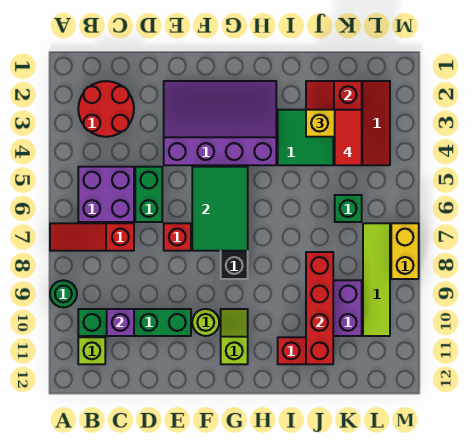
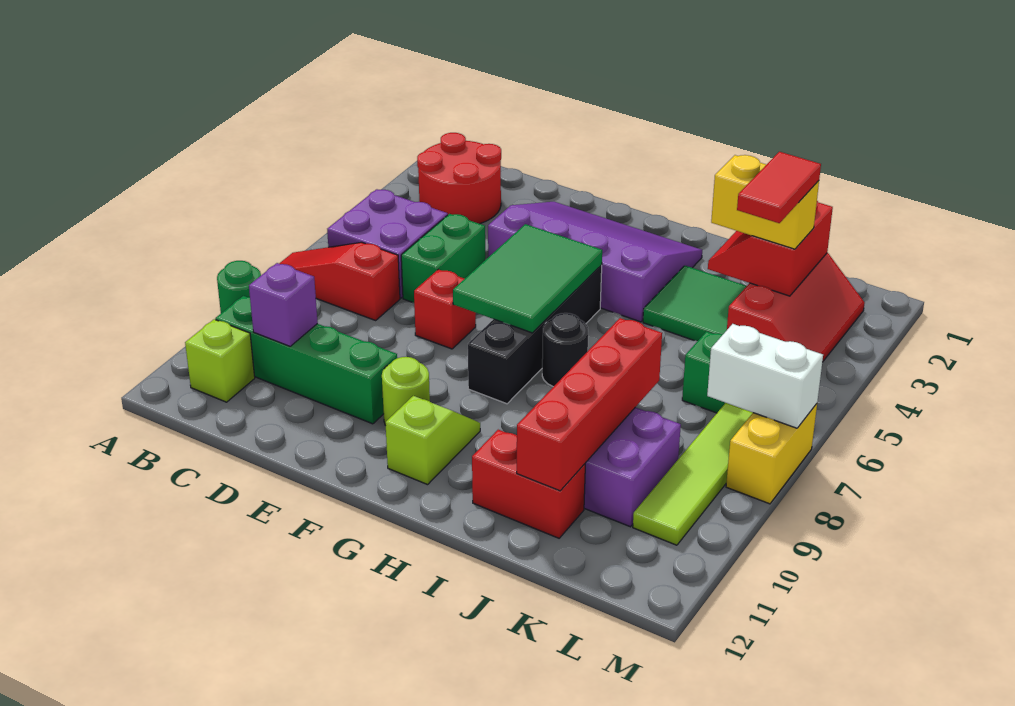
none -> black 1x1 round brick [542,313,588,387]
none -> white 1x2 brick [707,324,823,428]

